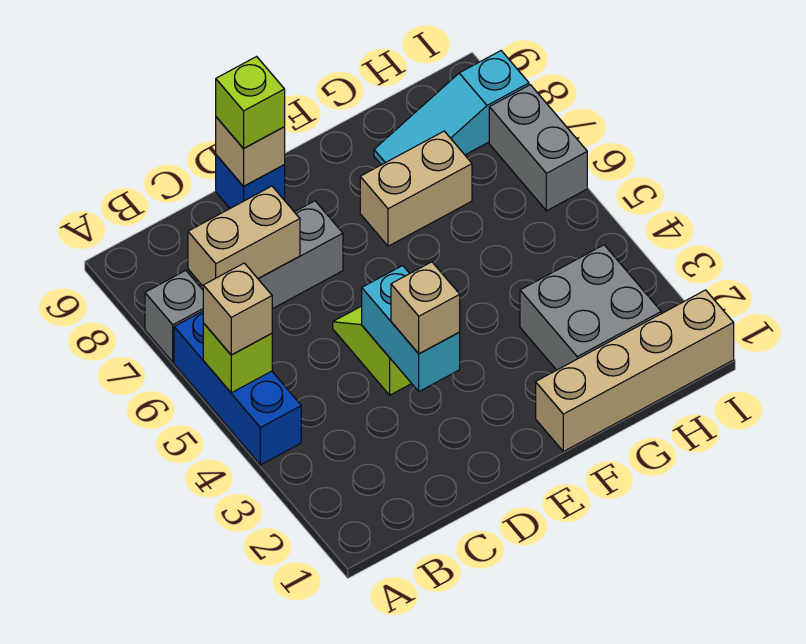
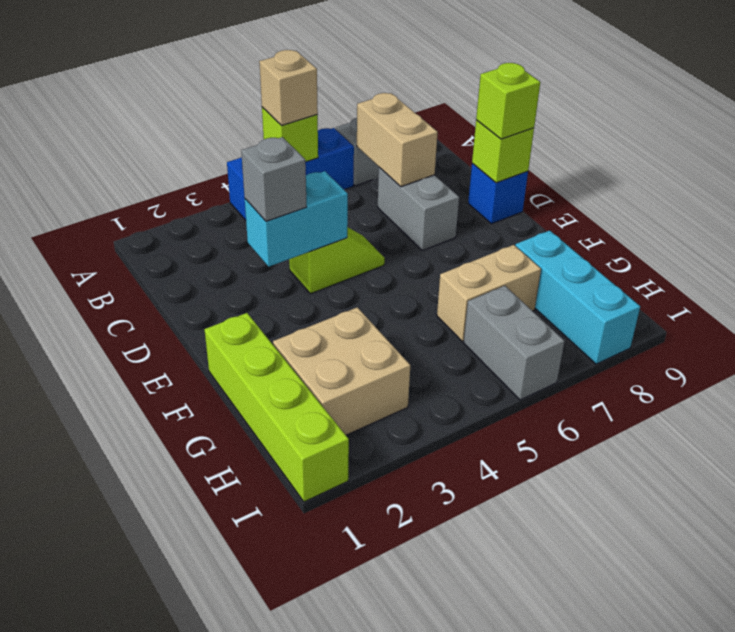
tan 1x1 brick [391,262,460,354] -> grey 1x1 brick [241,137,307,221]
tan 1x1 brick [216,117,285,186] -> lime 1x1 brick [472,120,534,183]
tan 1x4 brick [536,290,734,451] -> lime 1x4 brick [204,313,349,502]
tan 1x2 brick [360,131,472,246] -> tan 1x2 brick turned to [437,245,541,341]
grey 2x2 brick [520,245,661,370] -> tan 2x2 brick [273,307,410,435]
cyan 1x3 slope [374,51,529,165] -> cyan 1x3 brick [515,230,640,364]
grey 1x2 brick [489,85,587,211] -> grey 1x2 brick turned to [464,286,565,400]

